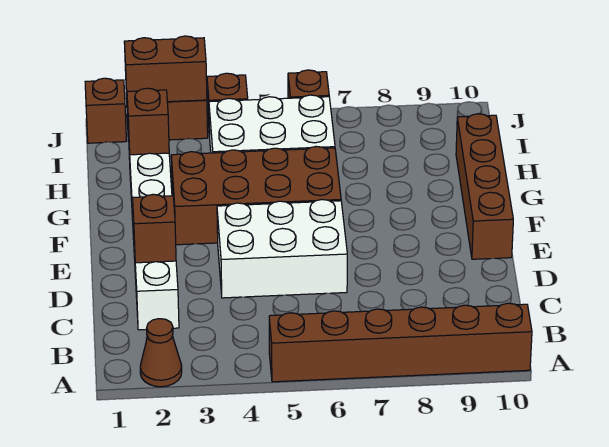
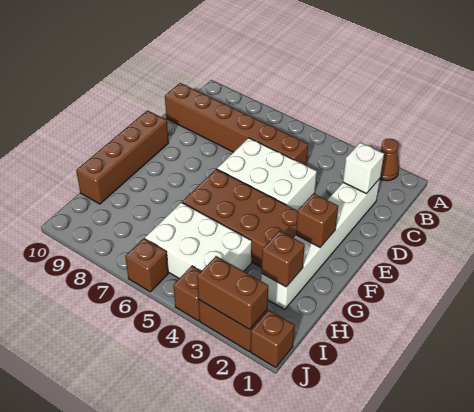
brown 1x6 brick [269,303,532,382] -> brown 1x6 brick moved to [165,83,308,166]
none -> white 1x1 brick [343,142,384,194]
brown 1x1 brick [133,194,176,263] -> brown 1x1 brick moved to [296,193,338,247]

